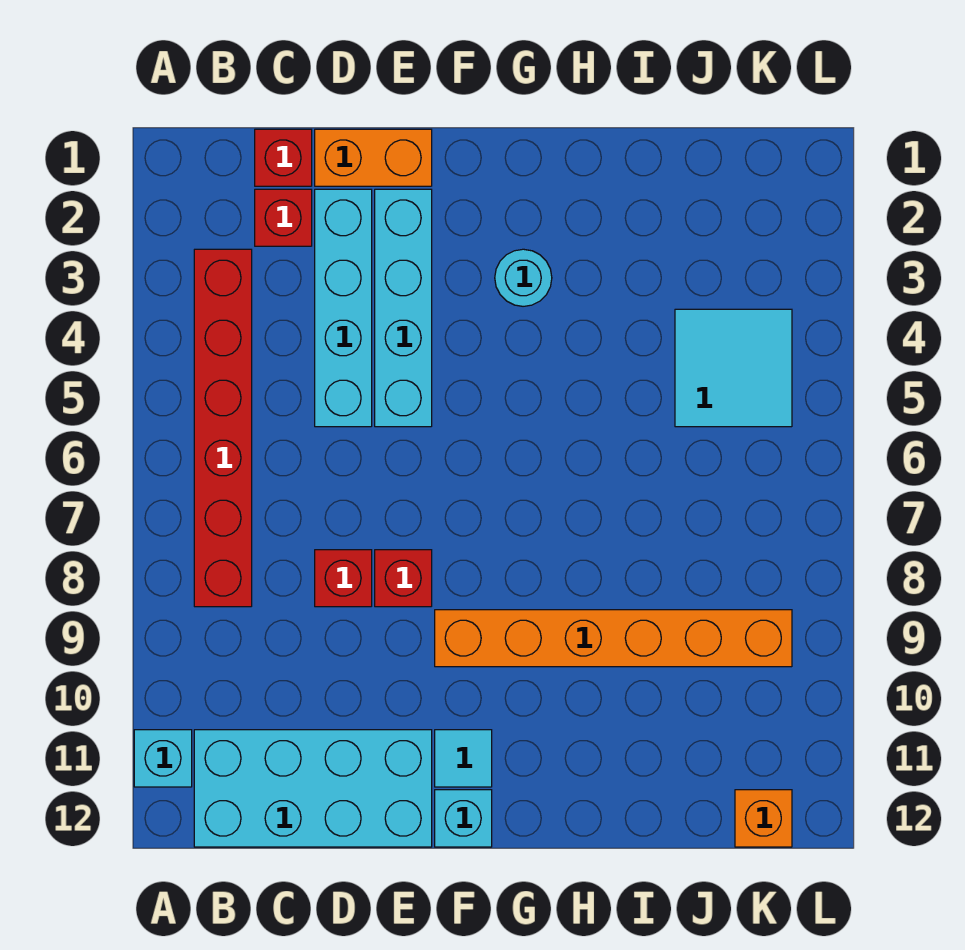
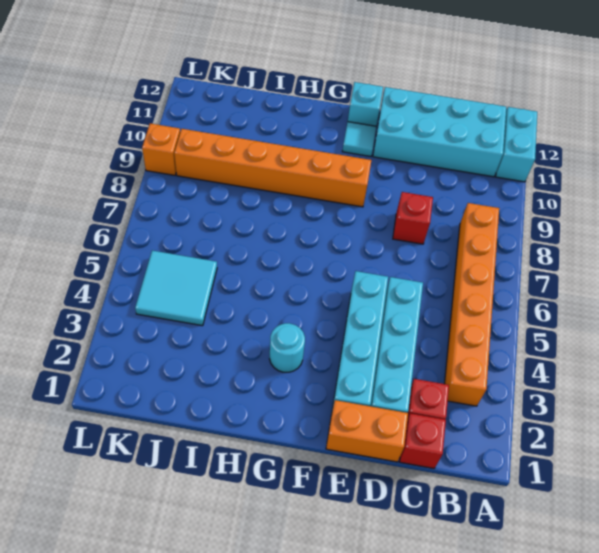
cyan 1x1 brick [134,730,192,787] -> cyan 1x2 brick [496,107,537,182]
red 1x6 brick [194,249,252,607] -> orange 1x6 brick [445,203,499,406]
red 1x1 brick [375,550,432,607] -> none
orange 1x1 brick [735,790,792,847] -> orange 1x1 brick moved to [142,123,180,175]

